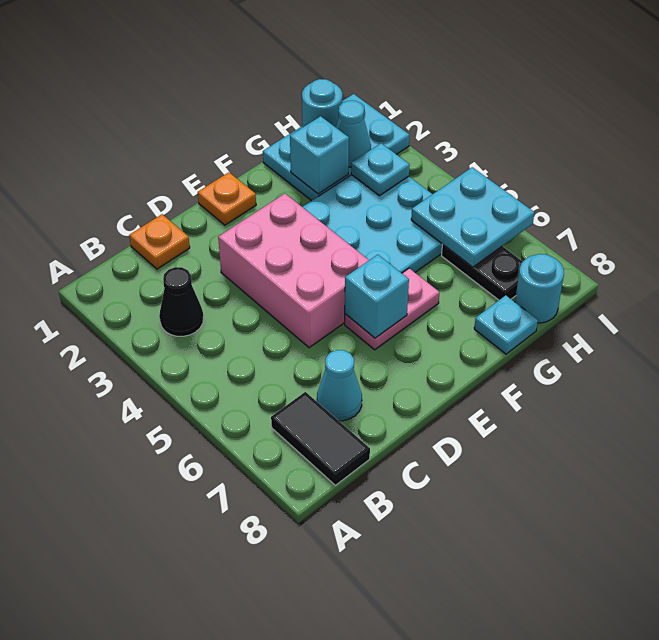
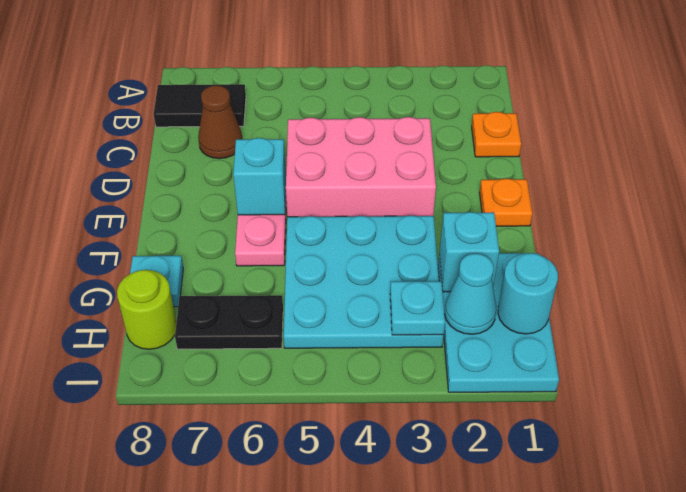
black 1x1 cone [159,267,203,336] -> none
cyan 1x1 cone [317,350,362,421] -> brown 1x1 cone [198,85,242,159]
cyan 2x2 plate [411,167,534,267] -> none
cyan 1x1 round brick [515,254,564,323] -> lime 1x1 round brick [117,270,176,349]

